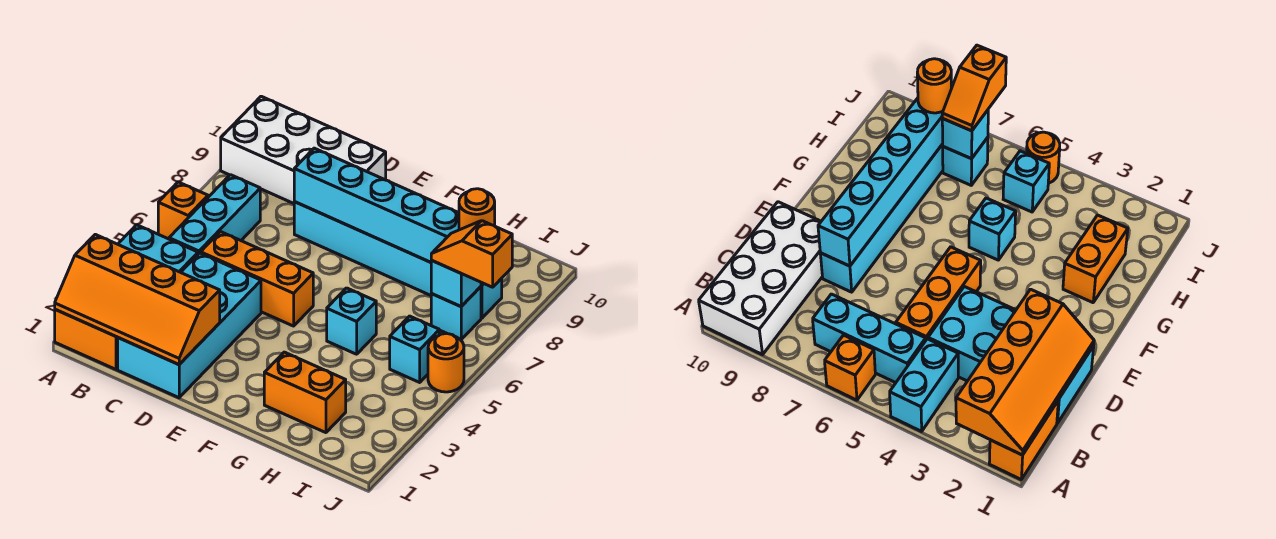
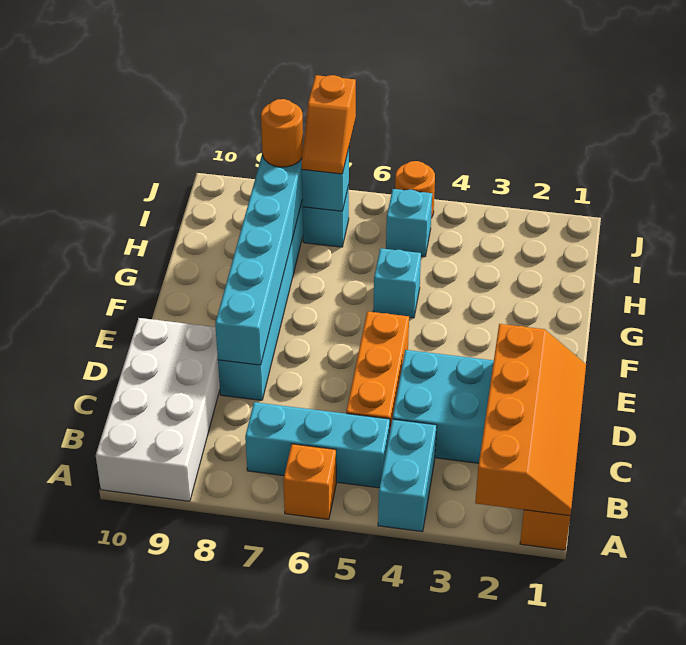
orange 1x2 brick [264,352,346,433] -> none

